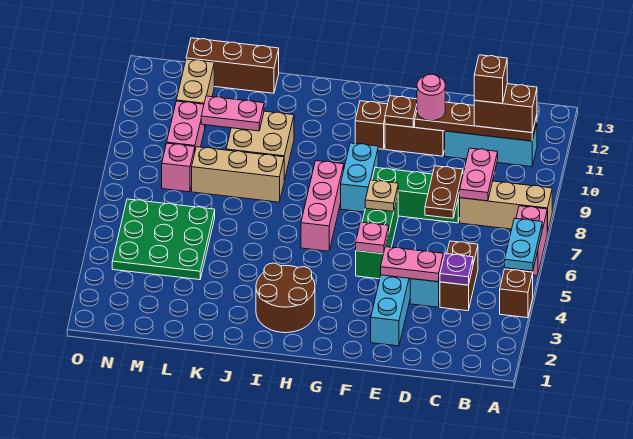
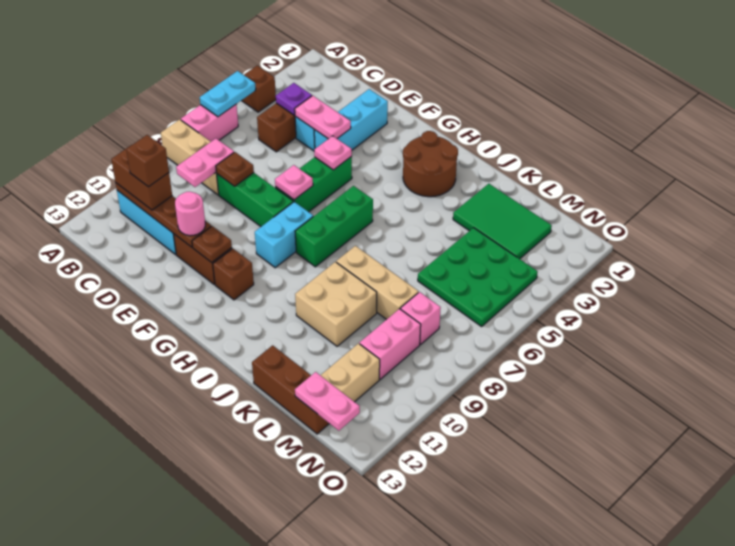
brown 1x2 plate [425,166,463,218] -> brown 1x1 plate [216,152,254,186]
tan 1x1 plate [365,180,398,212] -> pink 1x1 plate [275,165,313,200]
pink 1x3 brick [301,161,344,251] -> green 1x3 brick [295,186,373,267]
none -> green 2x3 tile [453,184,552,259]
pink 1x2 plate [201,96,264,131] -> pink 1x2 plate moved to [295,372,360,431]

